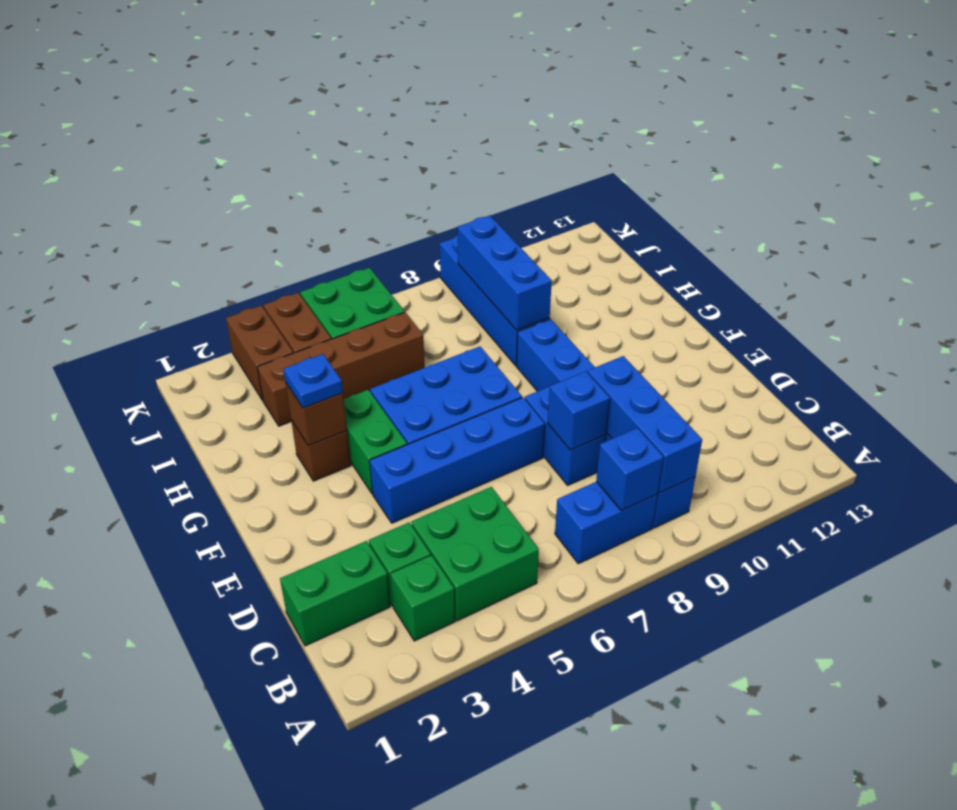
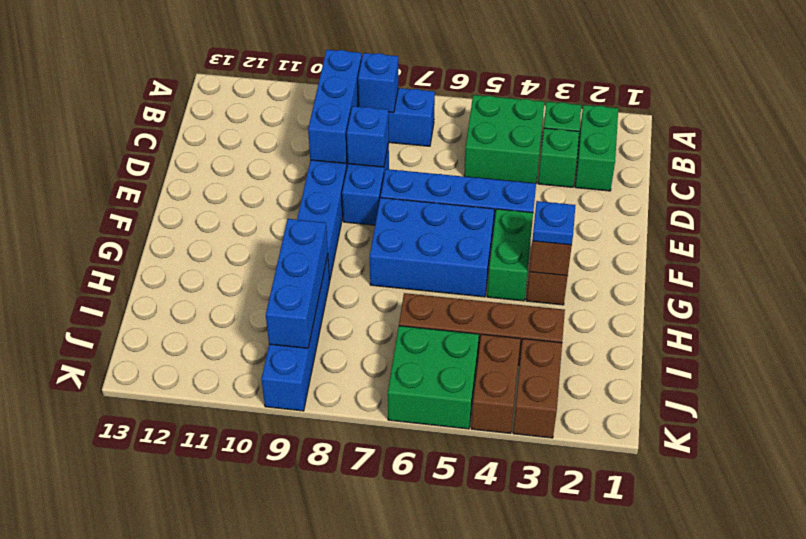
green 1x2 brick [280,541,390,646] -> green 1x2 brick turned to [575,105,618,191]

